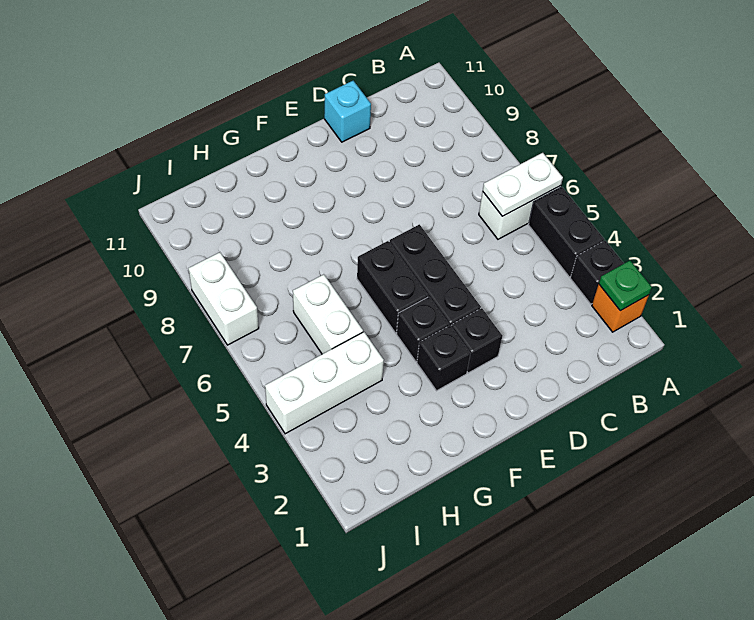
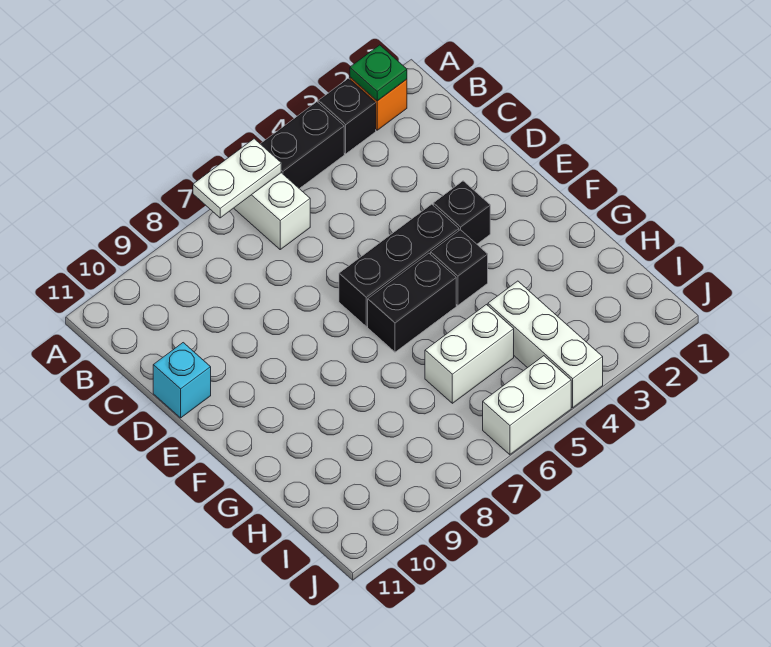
white 1x2 plate [483,153,563,216] -> white 1x2 plate turned to [193,139,281,218]
black 1x1 brick [417,326,470,391] -> none
white 1x2 brick [189,252,259,345] -> white 1x2 brick moved to [483,356,571,455]

